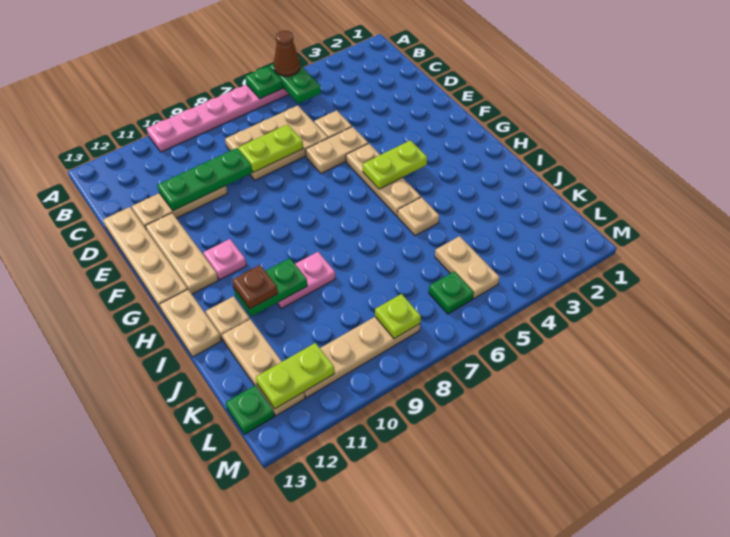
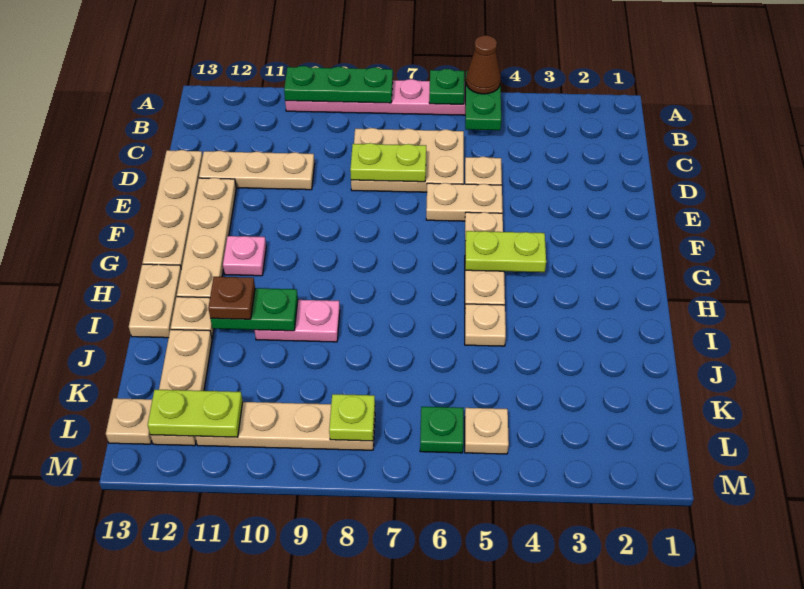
green 1x3 plate [157,148,252,211] -> green 1x3 plate moved to [284,66,393,103]
tan 1x3 plate [145,213,218,294] -> tan 1x4 plate [177,178,236,298]
tan 1x2 plate [435,236,500,298] -> tan 1x1 plate [465,408,509,454]
green 1x1 plate [226,385,274,434] -> tan 1x1 plate [106,398,152,444]

